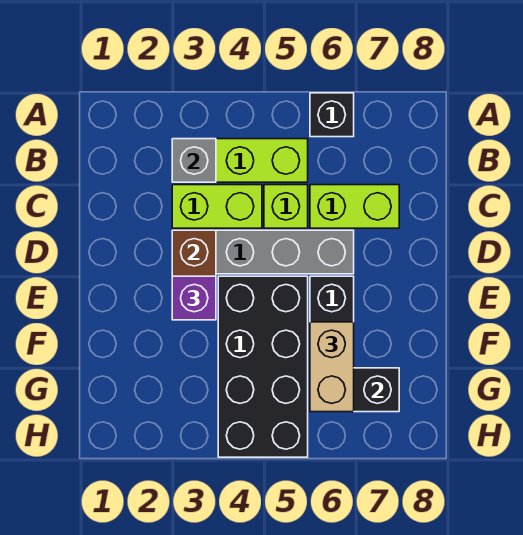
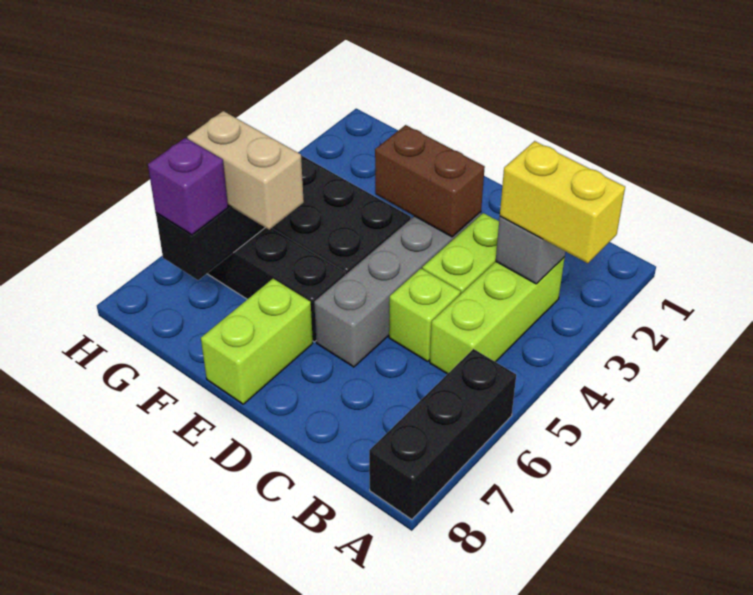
none -> yellow 1x2 brick [500,141,625,263]
black 1x1 brick [310,93,354,137] -> black 1x3 brick [369,349,516,519]
lime 1x2 brick [310,185,399,228] -> lime 1x2 brick moved to [201,279,313,404]
purple 1x1 brick [172,276,216,320] -> purple 1x1 brick moved to [148,138,228,235]

